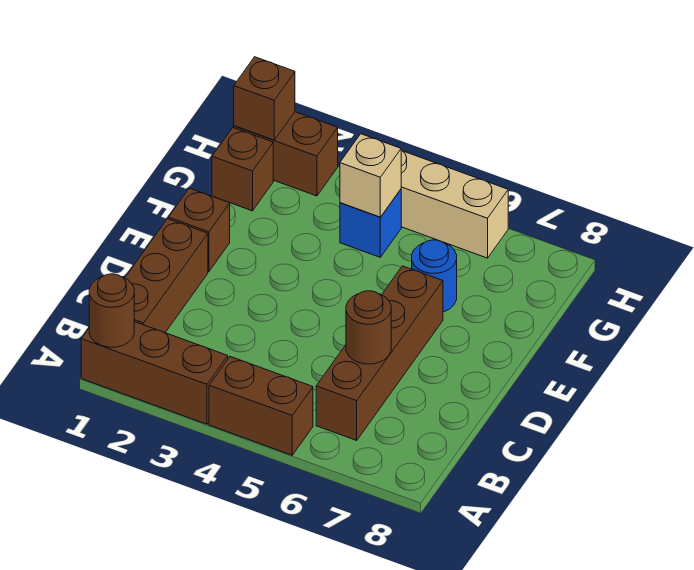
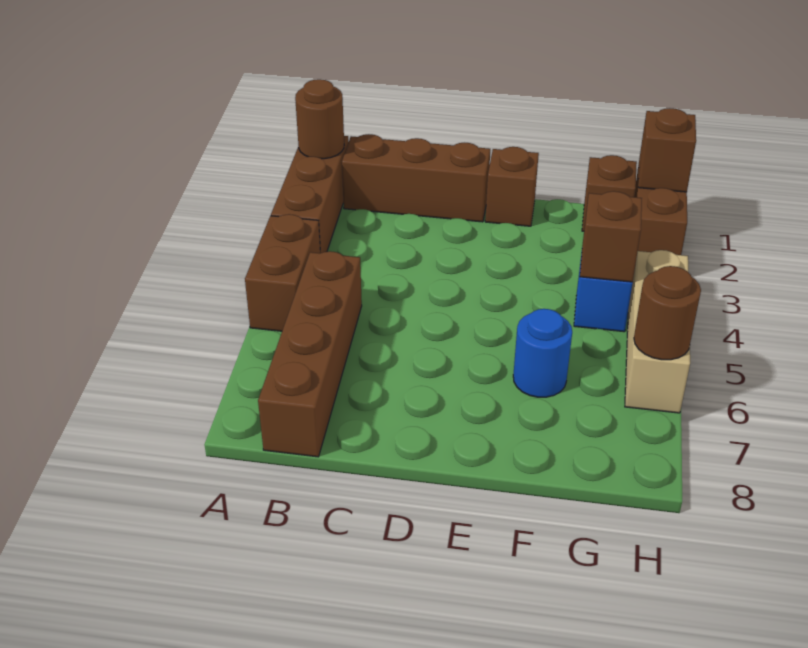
brown 1x4 brick [316,266,443,440] -> brown 1x4 brick turned to [258,251,362,457]
brown 1x1 round brick [346,291,391,364] -> brown 1x1 round brick moved to [634,266,701,360]
tan 1x1 brick [340,134,401,217] -> brown 1x1 brick [580,191,642,282]

